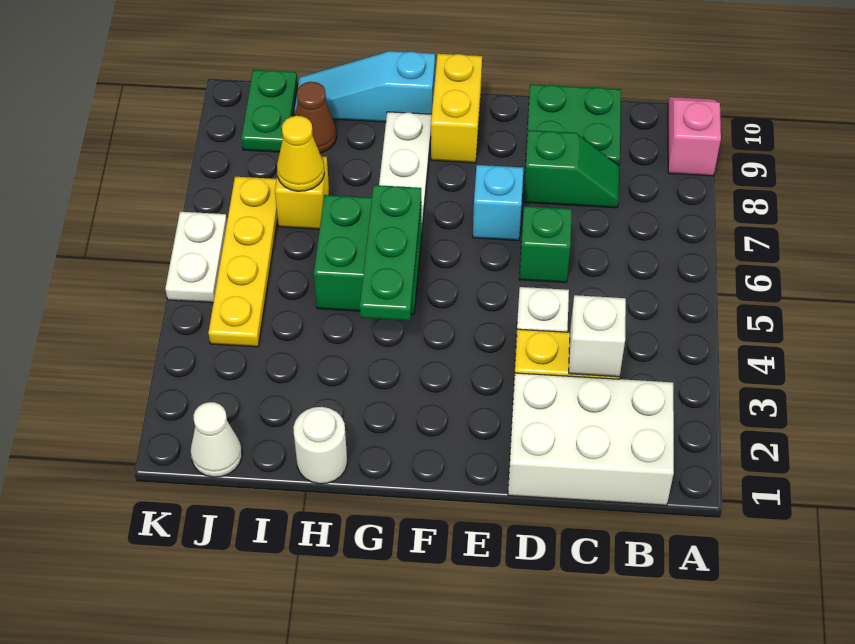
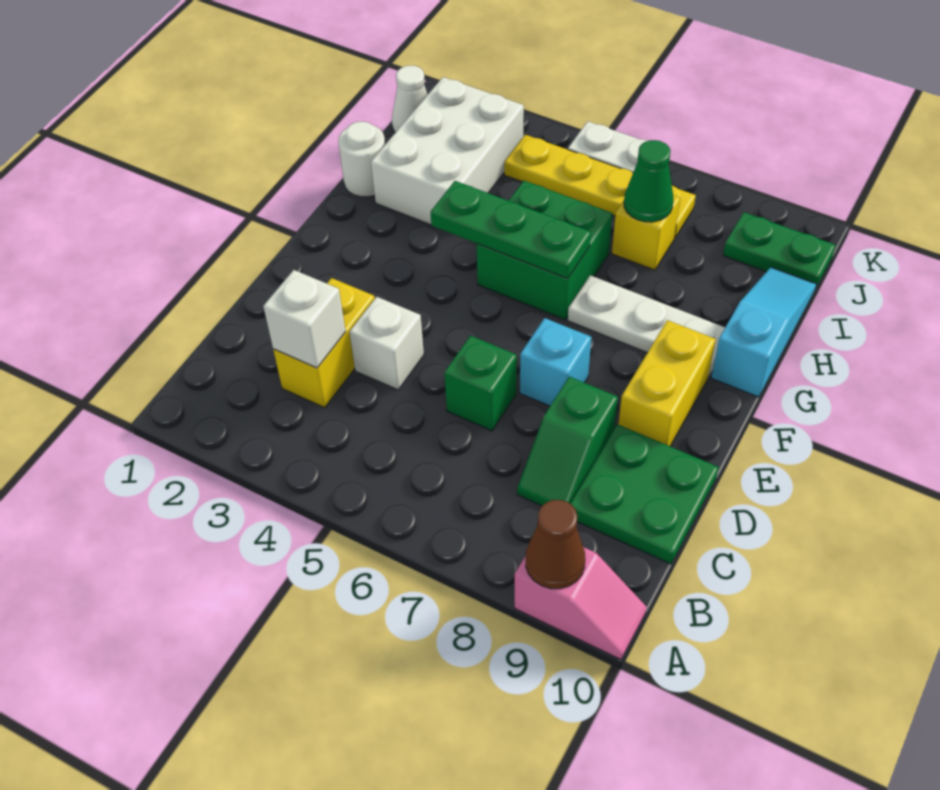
white 2x3 brick [508,373,674,505] -> white 2x3 brick moved to [371,77,524,225]
yellow 1x2 brick [431,54,482,163] -> yellow 1x2 brick turned to [618,320,716,446]
yellow 1x1 cone [277,116,324,191] -> green 1x1 cone [624,140,673,222]
brown 1x1 cone [295,82,337,153] -> brown 1x1 cone moved to [526,500,585,589]

